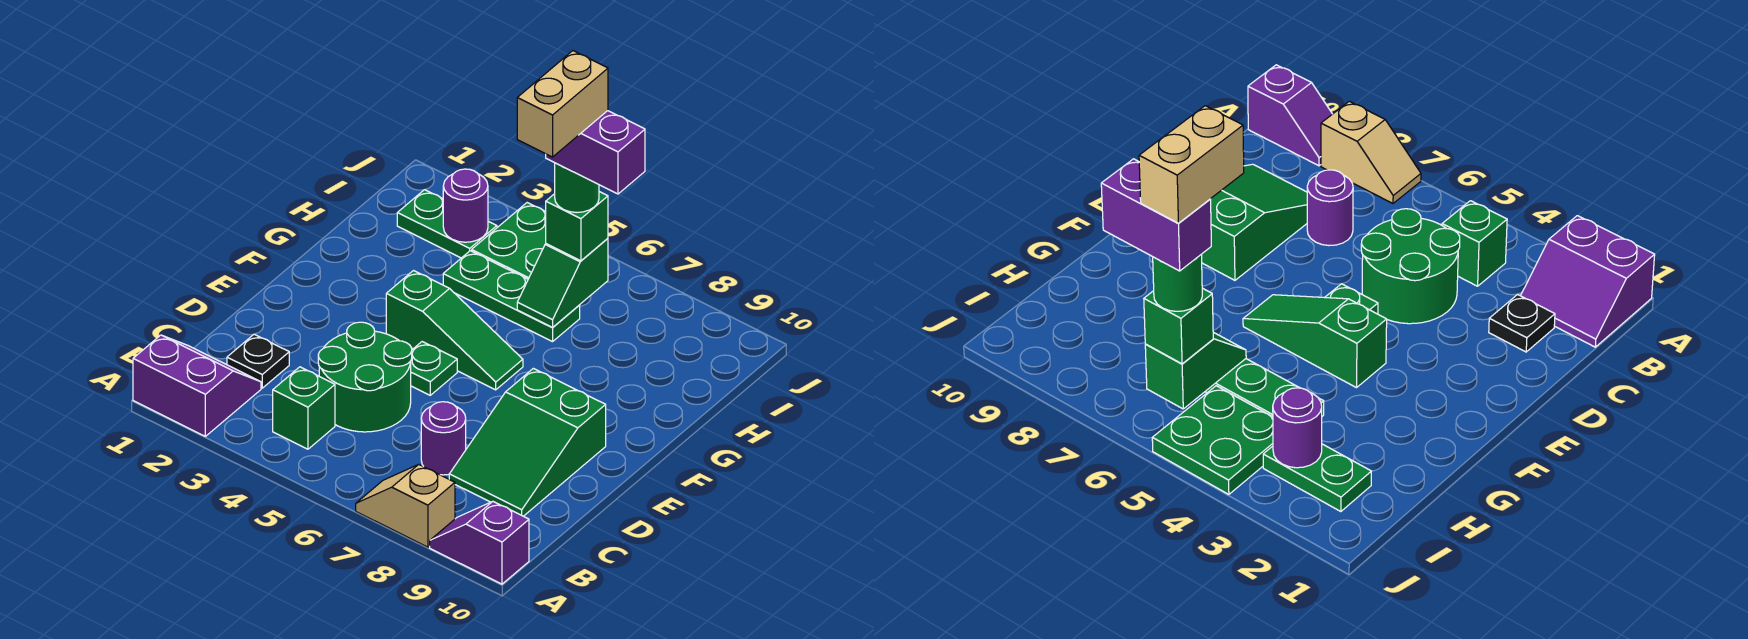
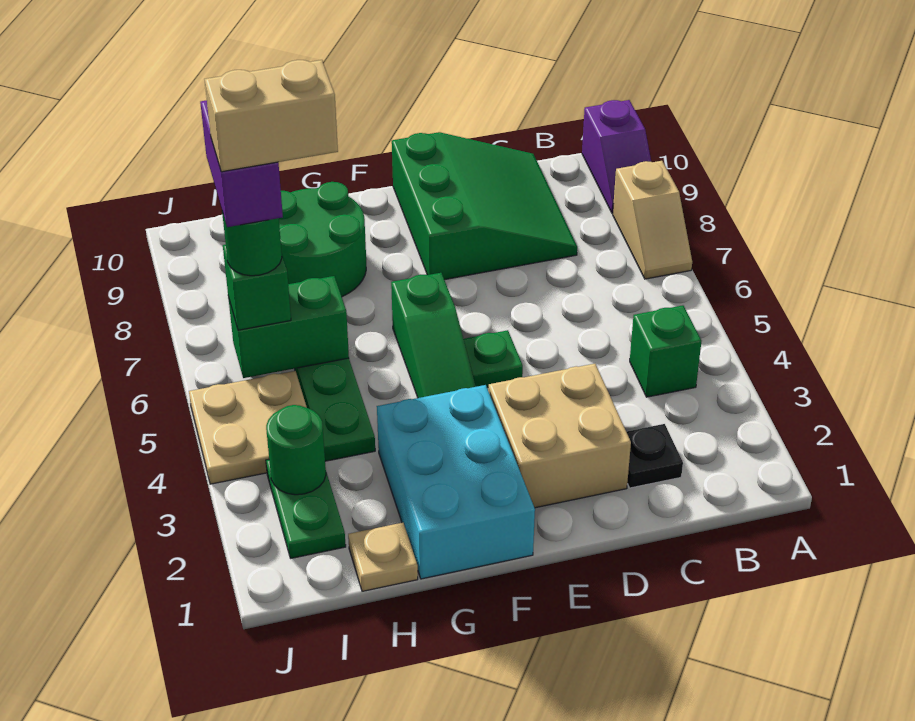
purple 2x2 slope [133,335,261,436] -> none
green 2x2 round brick [318,322,412,432] -> green 2x2 round brick moved to [279,182,366,297]
purple 1x1 round brick [421,402,466,475] -> none
green 2x3 slope [449,368,606,516] -> green 3x3 slope [392,132,577,280]
none -> tan 2x2 brick [488,364,631,508]
none -> cyan 2x3 brick [377,385,535,579]
green 1x3 slope [386,271,523,390] -> green 1x3 slope turned to [391,273,476,398]
none -> tan 1x1 plate [348,523,418,591]
green 1x2 slope [517,238,608,327] -> green 1x2 brick [228,276,349,378]
purple 1x1 round brick [443,169,488,242] -> green 1x1 round brick [266,405,326,495]
green 2x2 plate [472,203,546,279] -> tan 2x2 plate [189,371,307,484]

